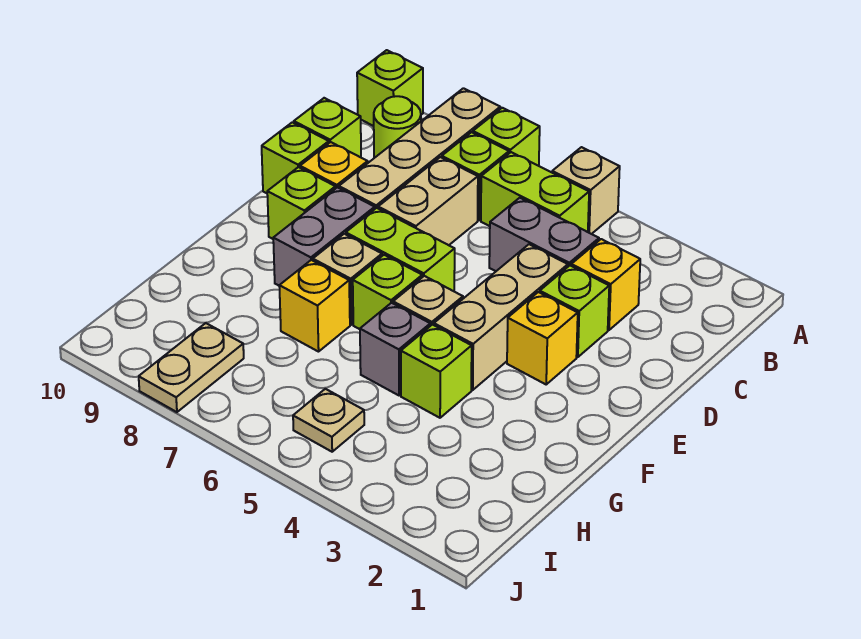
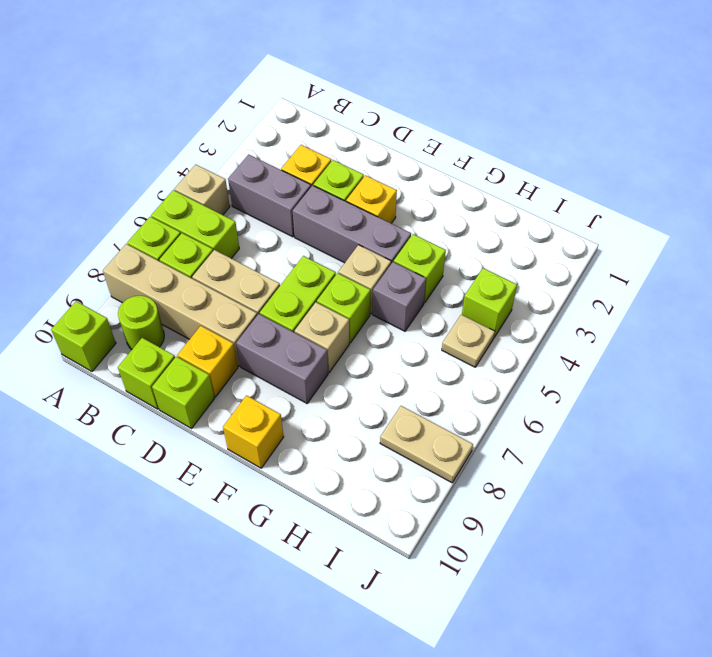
lime 1x2 brick [481,152,589,232] -> lime 1x2 brick turned to [151,190,239,258]
grey 1x2 brick [489,198,599,271] -> grey 1x2 brick turned to [228,155,311,237]
tan 1x3 brick [434,244,568,390] -> grey 1x3 brick [293,186,411,264]
lime 1x1 brick [267,167,335,239] -> lime 1x1 brick moved to [462,268,517,337]
yellow 1x1 brick [279,260,350,352] -> yellow 1x1 brick moved to [223,395,284,468]

